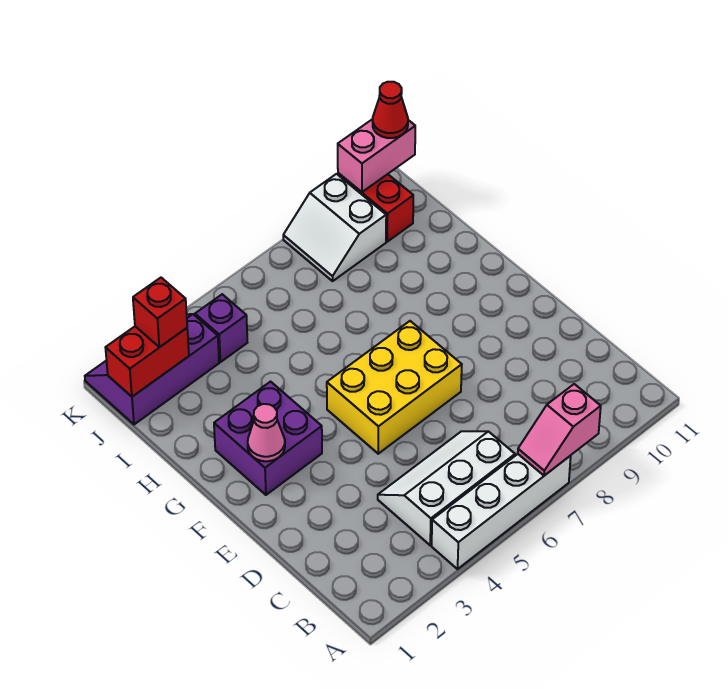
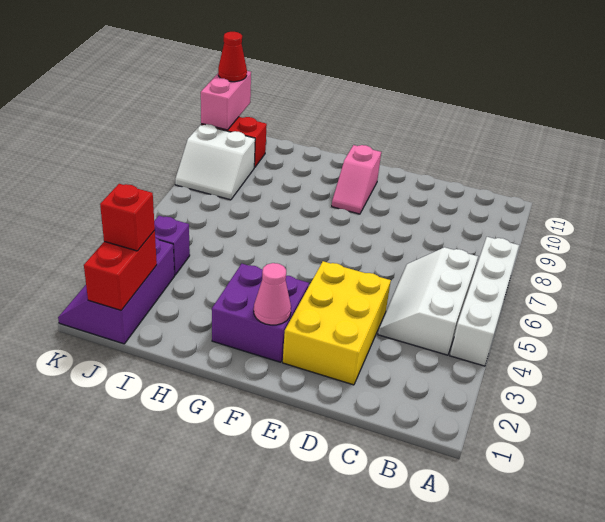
pink 1x2 slope [518,384,601,476] -> pink 1x2 slope moved to [332,145,381,214]
yellow 2x3 brick [327,321,462,454] -> yellow 2x3 brick moved to [283,261,391,385]

